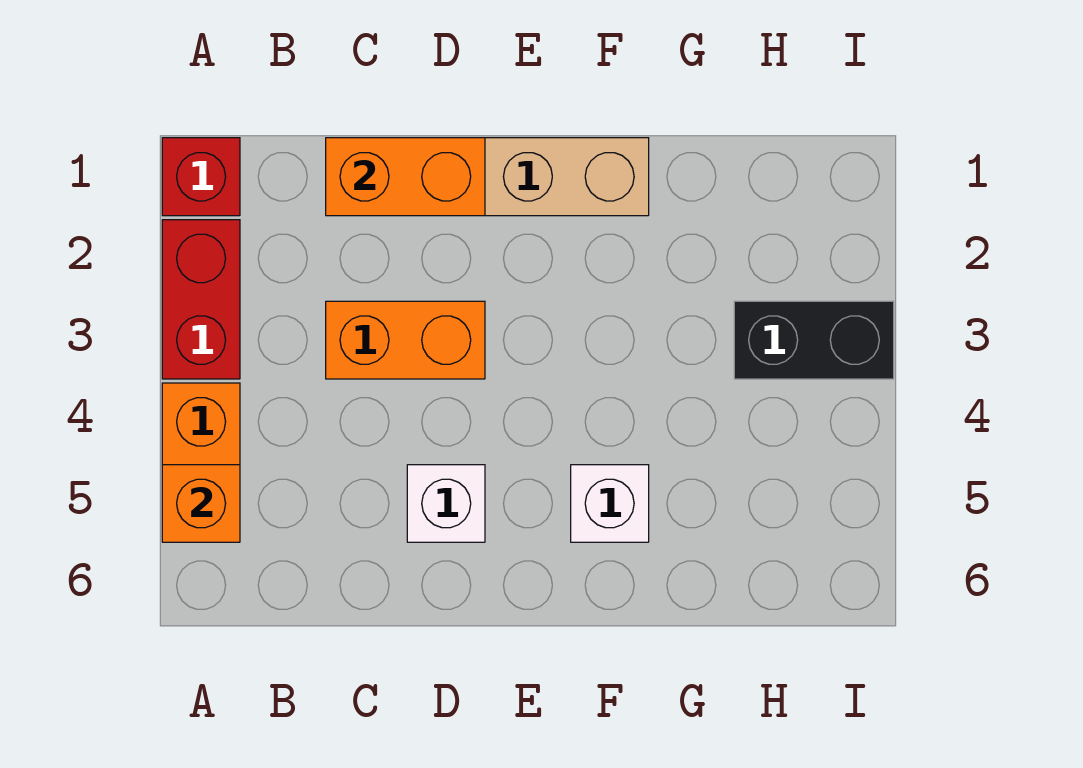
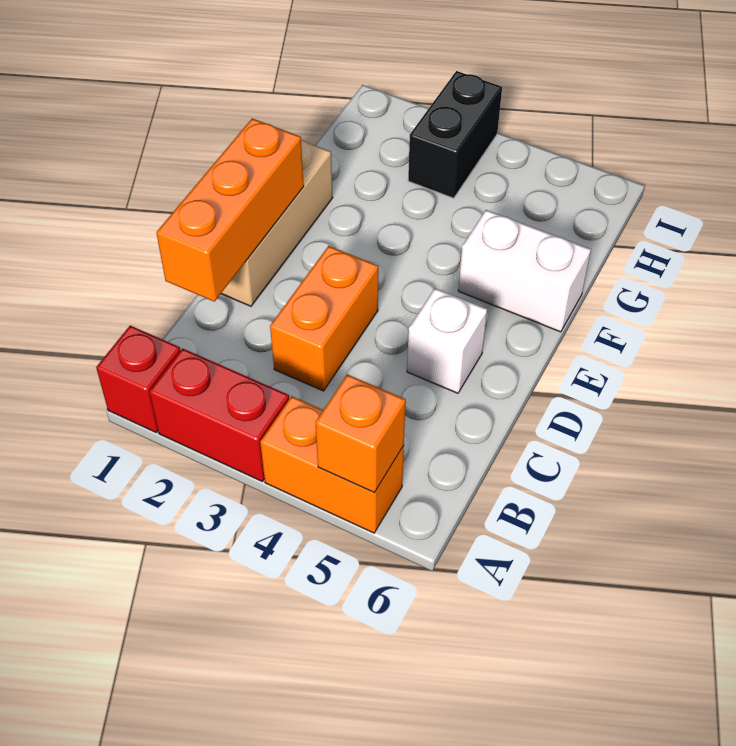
orange 1x2 brick [326,138,485,216] -> orange 1x3 brick [156,118,304,301]
white 1x1 brick [571,465,649,542] -> white 1x2 brick [458,210,591,332]

